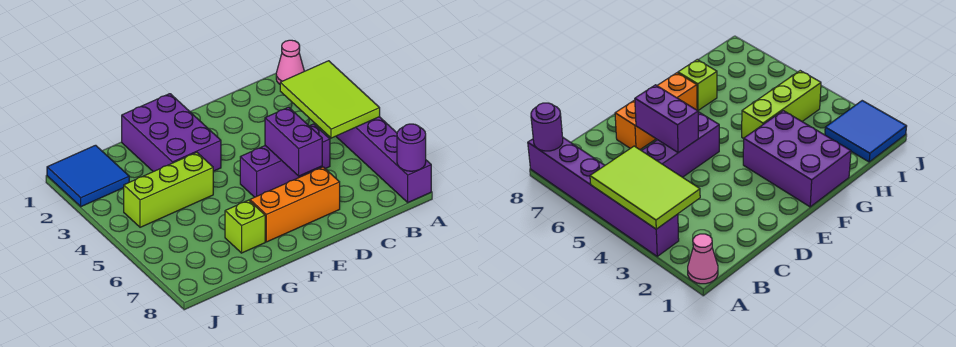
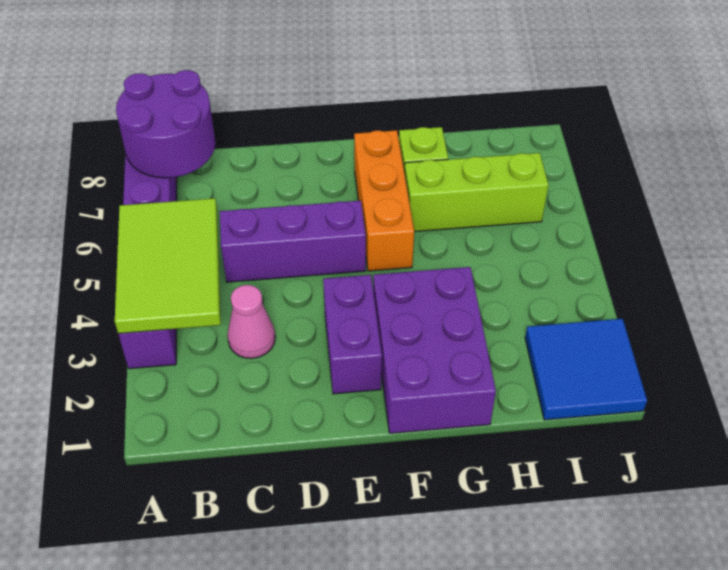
pink 1x1 cone [276,40,304,84] -> pink 1x1 cone moved to [227,285,275,358]
purple 1x1 round brick [397,124,426,171] -> purple 2x2 round brick [116,70,215,178]
purple 1x2 brick [265,107,322,176] -> purple 1x2 brick moved to [323,275,382,394]
orange 1x3 brick [250,167,340,242] -> orange 1x3 brick turned to [354,130,414,271]
lime 1x3 brick [124,152,213,227] -> lime 1x3 brick moved to [404,153,549,232]

